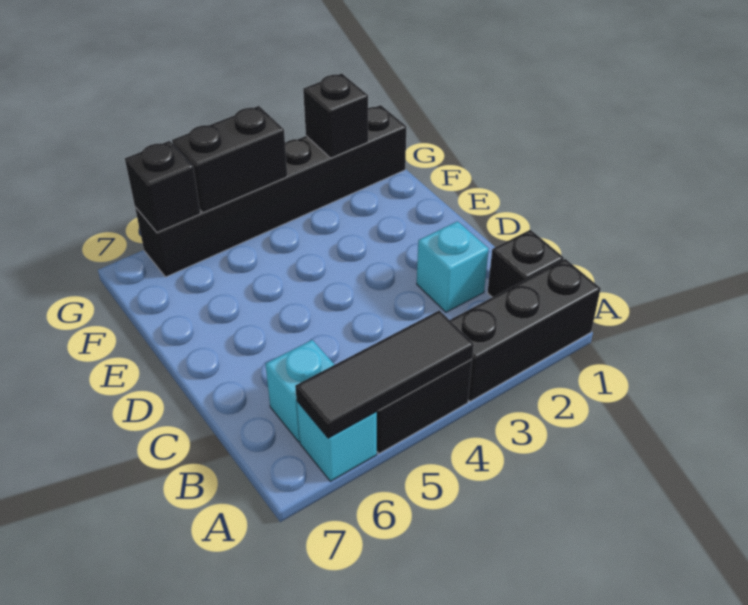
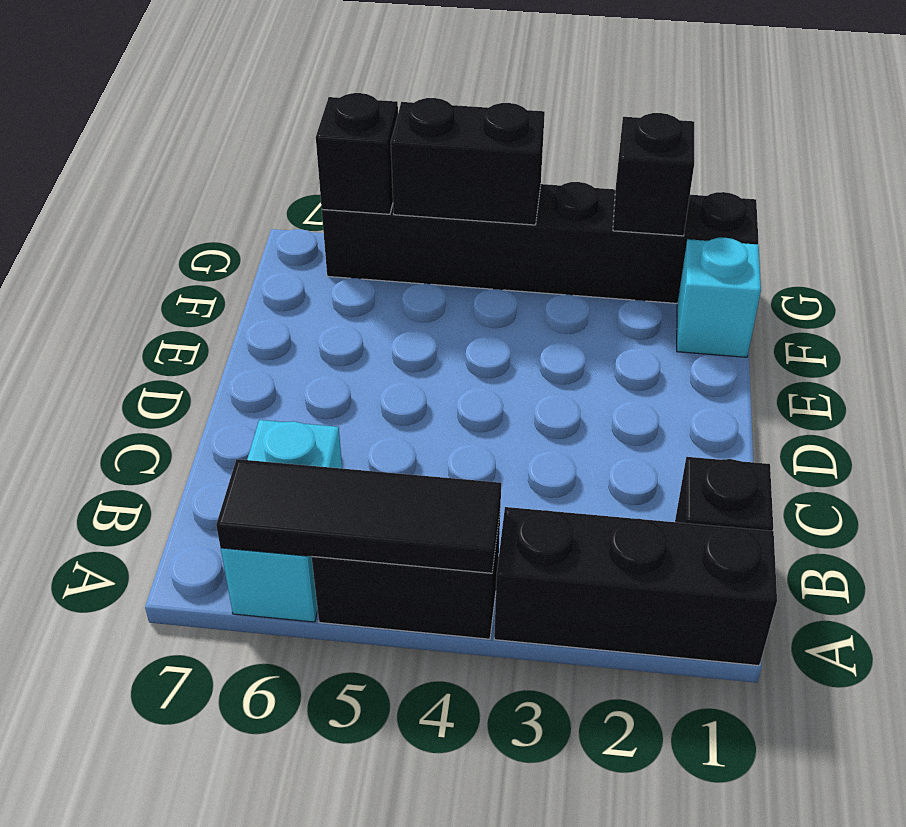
cyan 1x1 brick [417,221,489,312] -> cyan 1x1 brick moved to [677,238,761,357]

